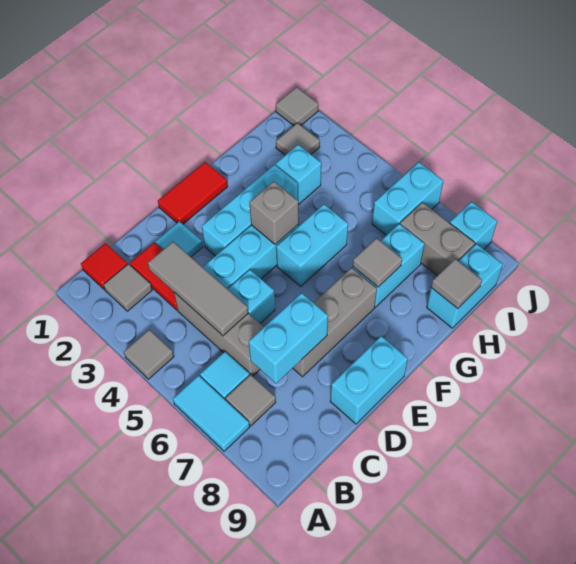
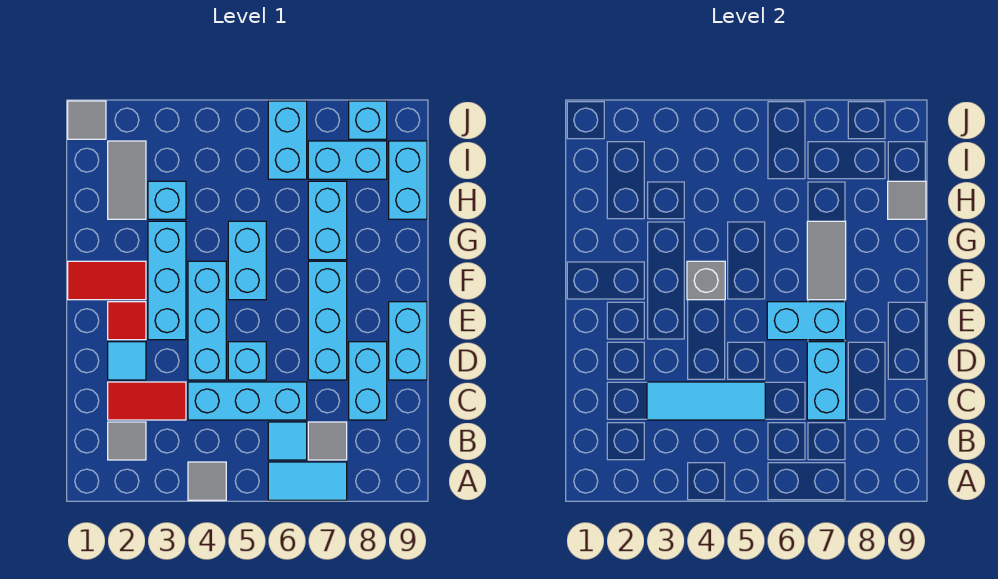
red 1x1 tile [81,243,128,290] -> red 1x1 tile moved to [108,302,146,340]
grey 1x3 tile [148,242,248,336] -> cyan 1x3 tile [647,382,765,420]
grey 1x3 brick [174,292,264,376] -> cyan 1x3 brick [188,382,307,420]
none -> cyan 1x2 brick [349,342,387,420]
grey 1x3 brick [293,268,377,377] -> cyan 1x3 brick [308,261,347,380]
red 1x2 tile [158,162,228,224] -> red 1x2 tile turned to [68,261,146,300]
none -> cyan 1x2 brick [767,302,846,340]
grey 1x1 tile [353,238,402,287] -> grey 1x2 tile [807,221,846,300]
grey 1x1 tile [276,123,320,155] -> grey 1x2 tile [108,141,146,219]
grey 1x2 brick [400,202,475,276] -> cyan 1x2 brick [308,141,387,179]

